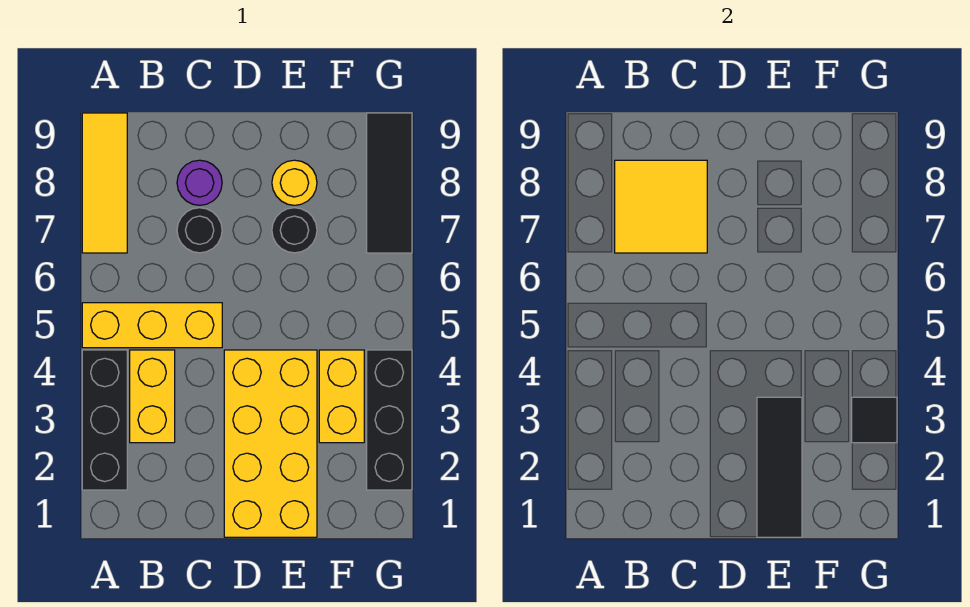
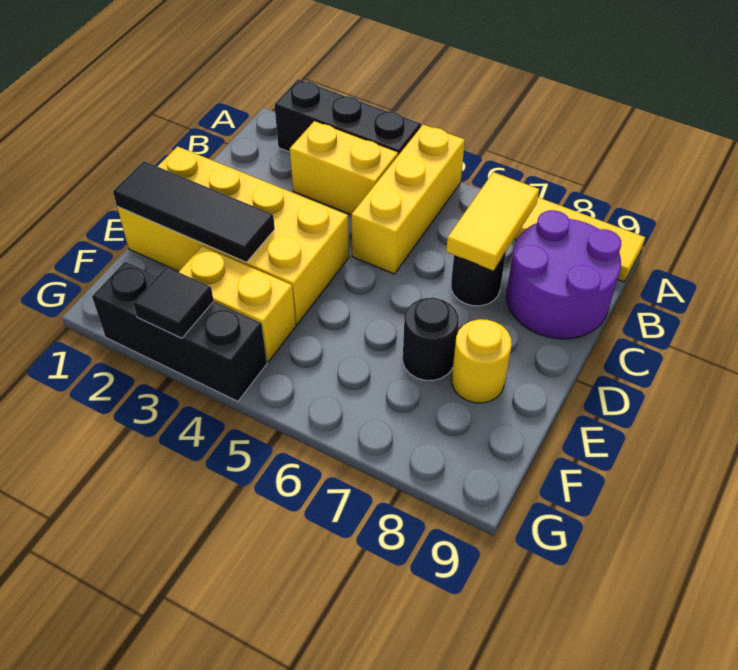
yellow 2x2 tile [615,160,707,253] -> yellow 1x2 tile [446,172,539,271]
purple 1x1 round brick [177,160,222,205] -> purple 2x2 round brick [506,210,621,339]
black 1x3 tile [367,113,412,253] -> none

